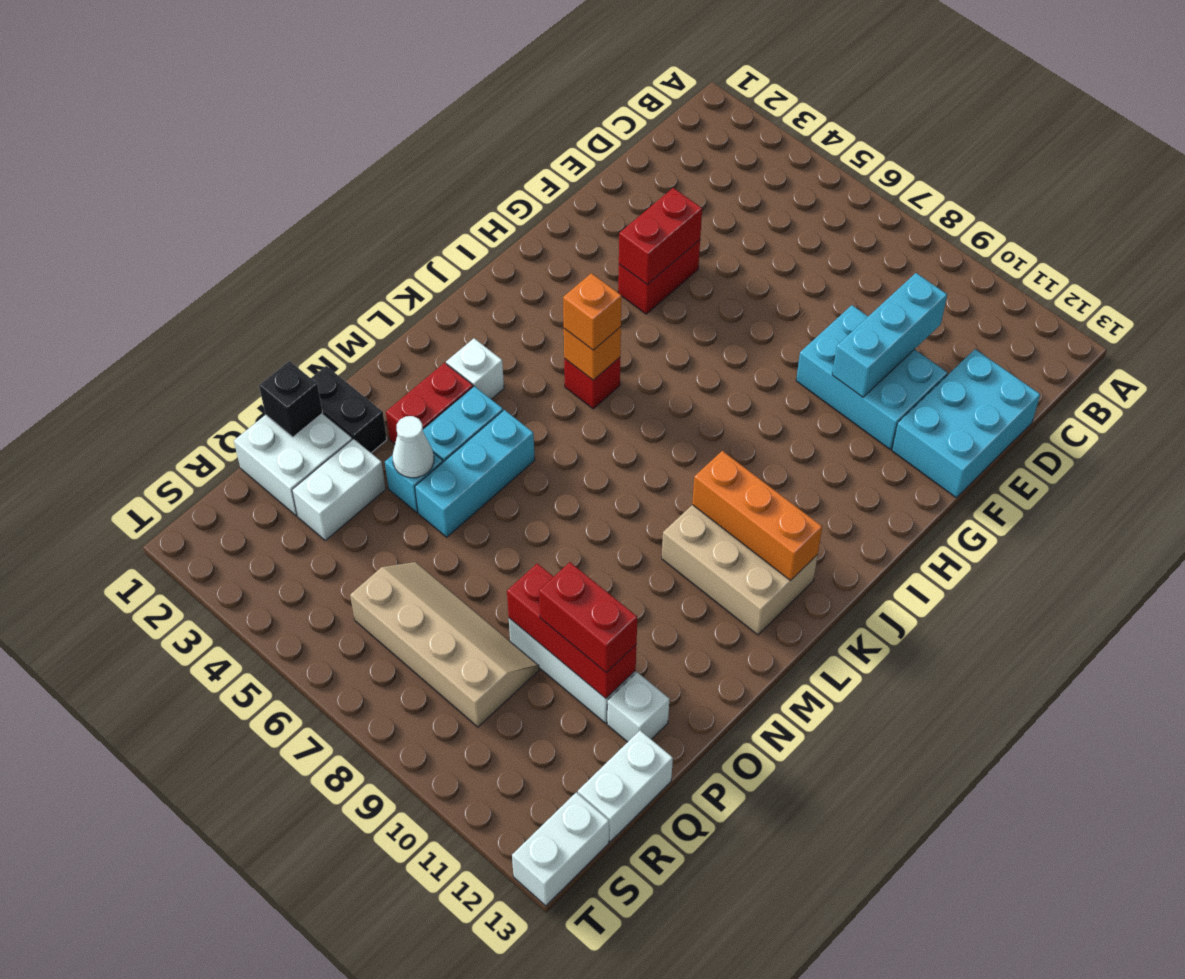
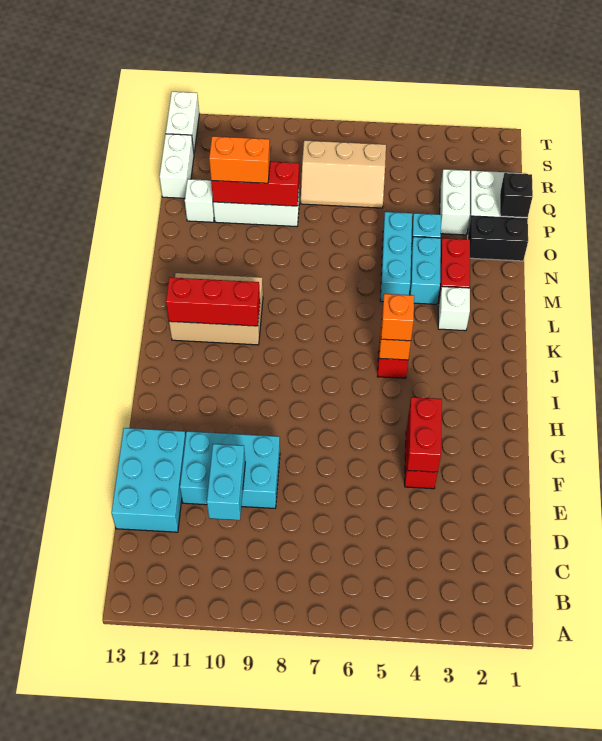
cyan 1x3 brick [832,273,947,397] -> cyan 1x2 brick [207,444,245,520]
orange 1x3 brick [692,451,822,580] -> red 1x3 brick [166,277,260,326]
white 1x1 cone [393,416,434,478] -> none
red 1x2 brick [539,562,637,672] -> orange 1x2 brick [209,136,270,183]
tan 2x4 slope [350,562,539,727] -> tan 2x3 slope [301,140,386,208]

